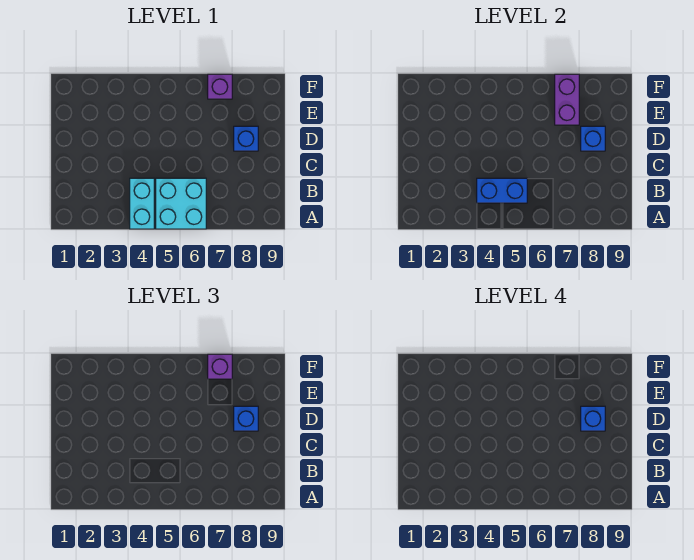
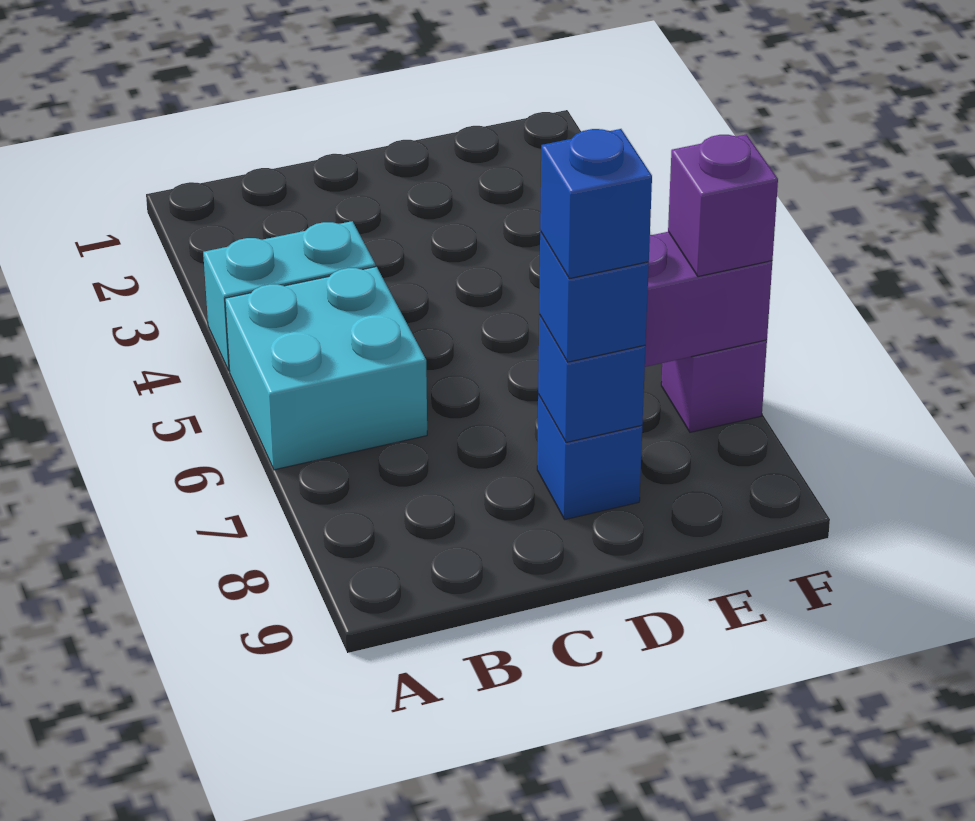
blue 1x2 brick [477,178,527,203] -> none

